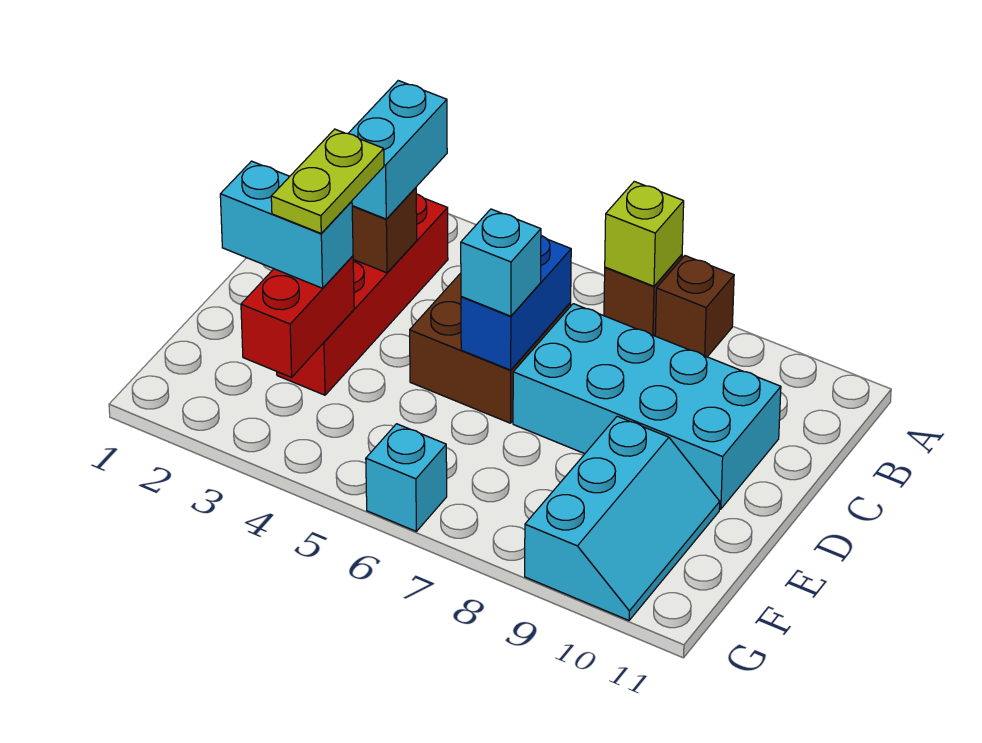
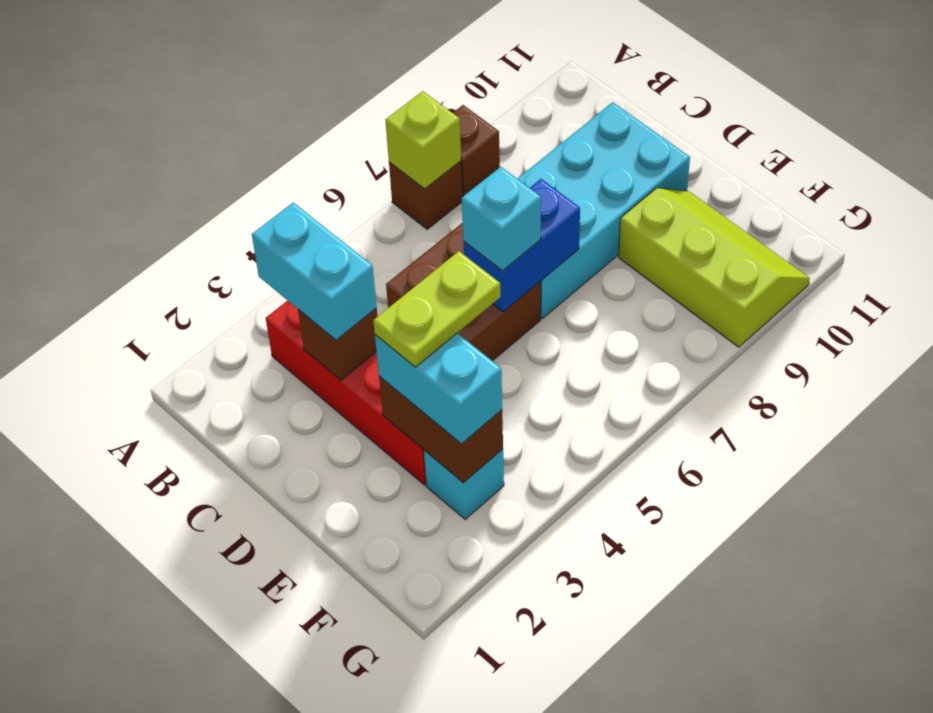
blue 1x2 brick [461,236,571,370] -> blue 1x2 brick turned to [463,179,580,312]
lime 1x2 plate [271,129,384,233] -> lime 1x2 plate turned to [373,251,500,367]
cyan 1x2 brick [220,161,353,288] -> cyan 1x2 brick turned to [375,333,502,444]
red 1x2 brick [241,256,354,377] -> brown 1x2 brick [379,376,503,483]
cyan 2x3 slope [525,416,720,620] -> lime 2x3 slope [619,188,810,347]
cyan 1x1 brick [366,424,447,531] -> cyan 1x1 brick moved to [424,449,504,519]

